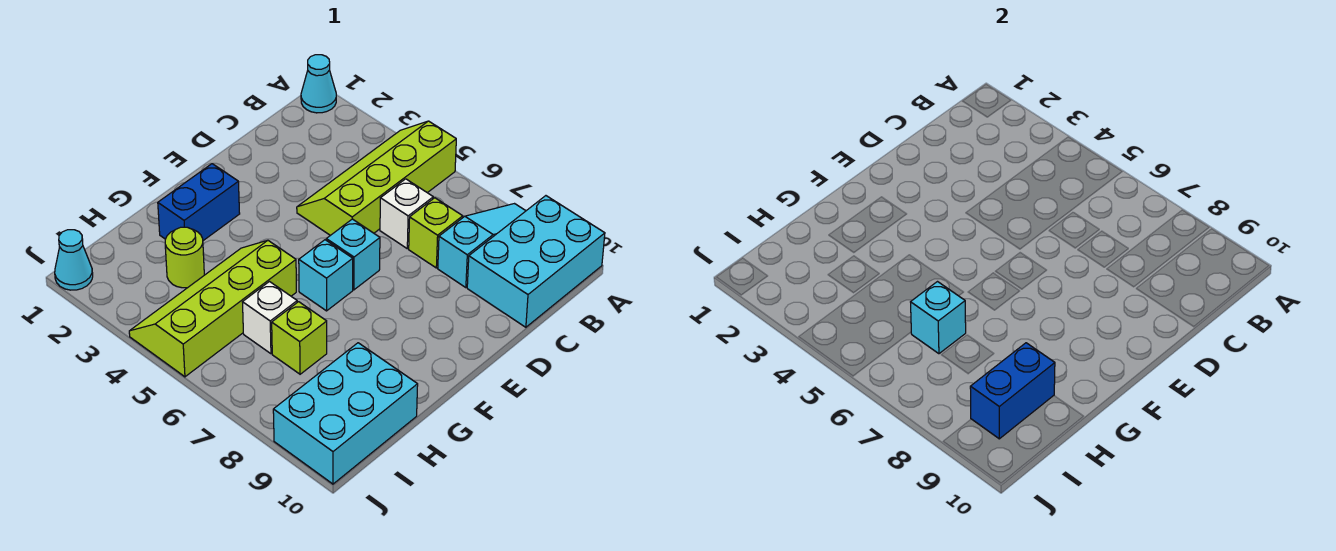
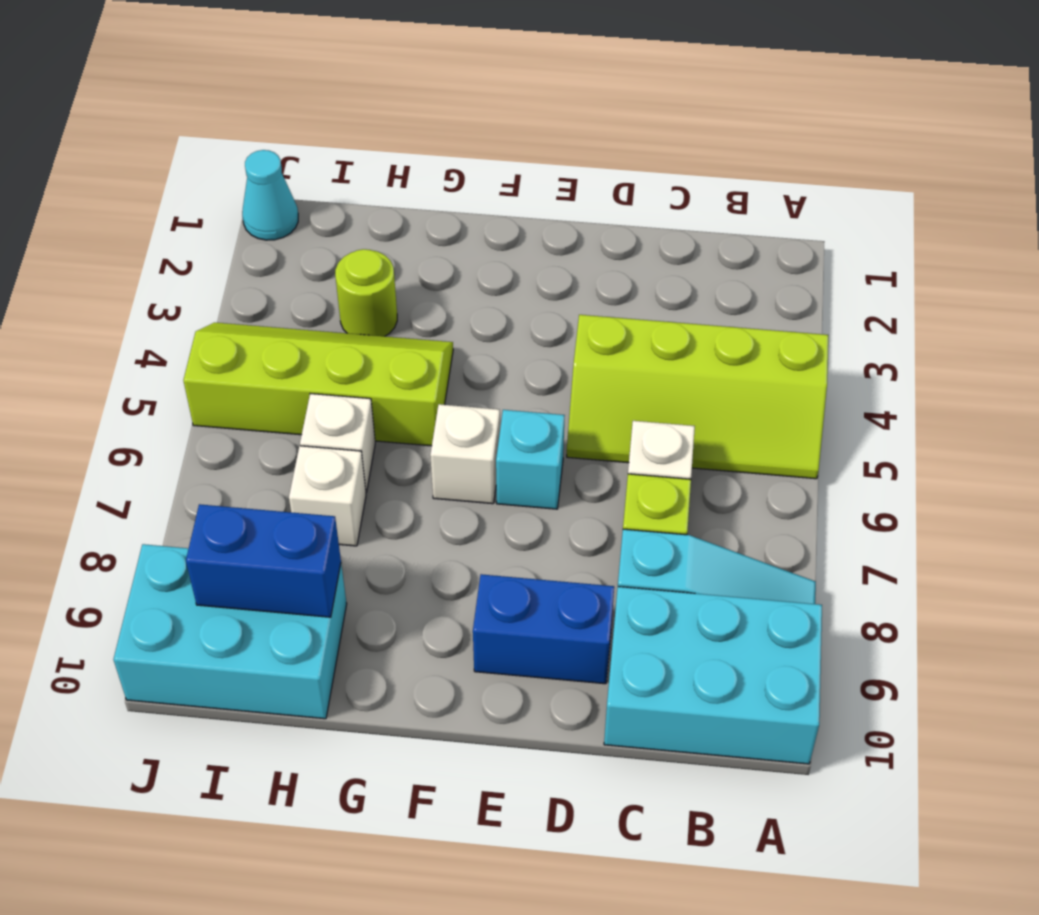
cyan 1x1 cone [301,55,336,113] -> none
lime 2x4 slope [297,121,456,235] -> lime 2x4 slope turned to [567,315,828,479]
blue 1x2 brick [158,164,240,241] -> blue 1x2 brick moved to [473,574,614,684]
cyan 1x1 brick [299,240,353,311] -> white 1x1 brick [430,404,500,504]
cyan 1x1 brick [911,282,966,354] -> none
lime 1x1 brick [272,302,327,374] -> white 1x1 brick [289,446,366,546]

